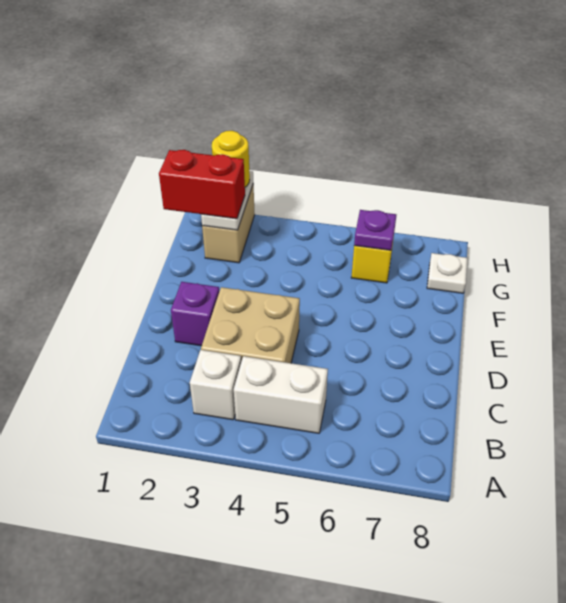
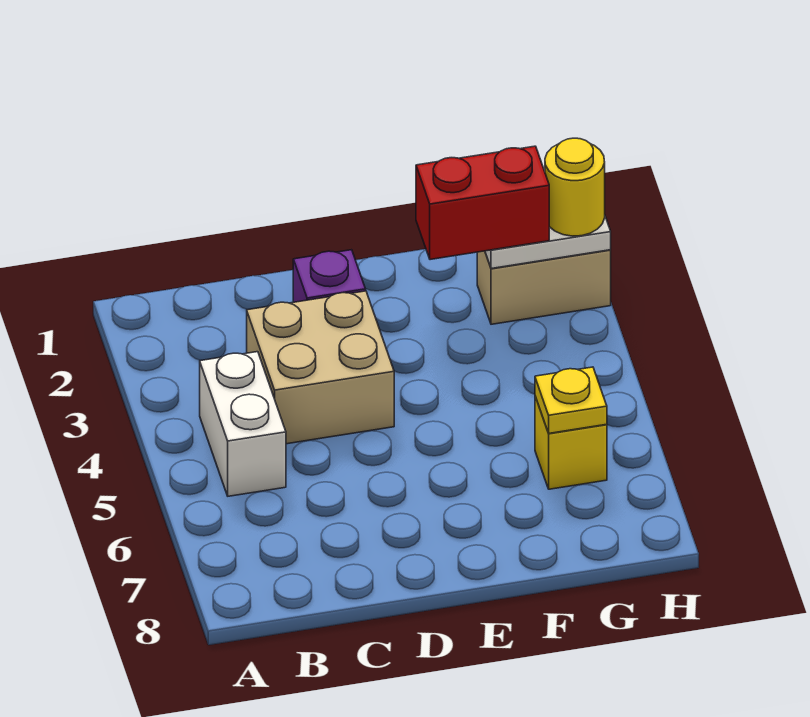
white 1x1 brick [190,350,241,420] -> none
red 1x2 brick [159,150,245,219] -> red 1x2 brick turned to [416,146,549,260]
purple 1x1 plate [354,210,396,250] -> yellow 1x1 plate [535,367,607,433]
white 1x1 plate [427,253,468,293] -> none

